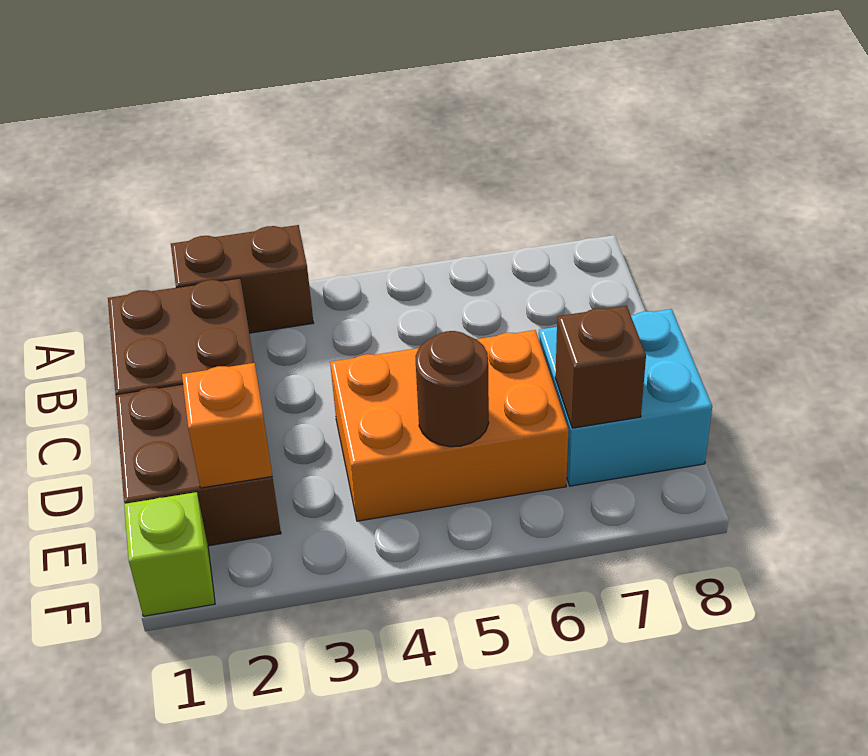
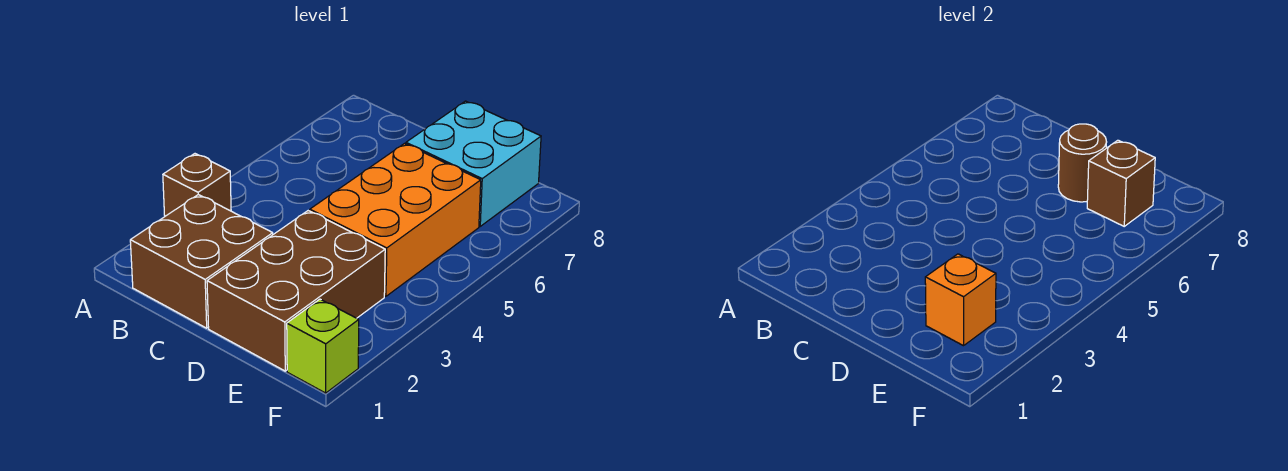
brown 1x2 brick [171,225,313,333] -> brown 1x1 brick [163,154,231,216]
brown 2x2 brick [116,384,281,546] -> brown 2x3 brick [207,211,385,371]
brown 1x1 round brick [415,331,489,447] -> brown 1x1 round brick moved to [1058,124,1106,202]

